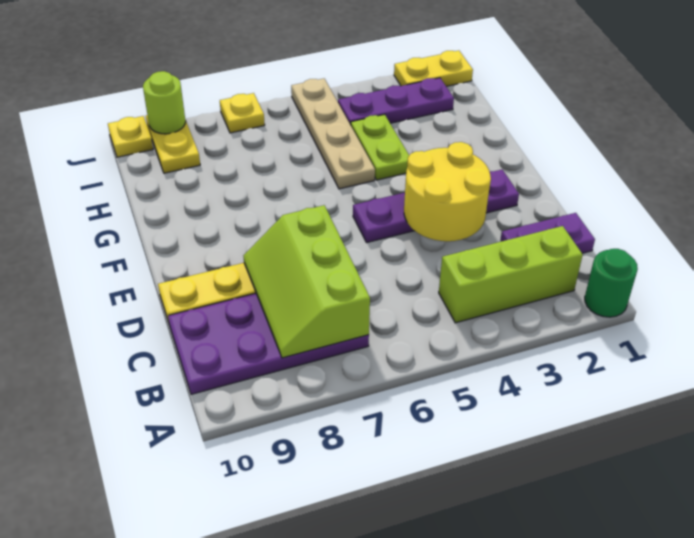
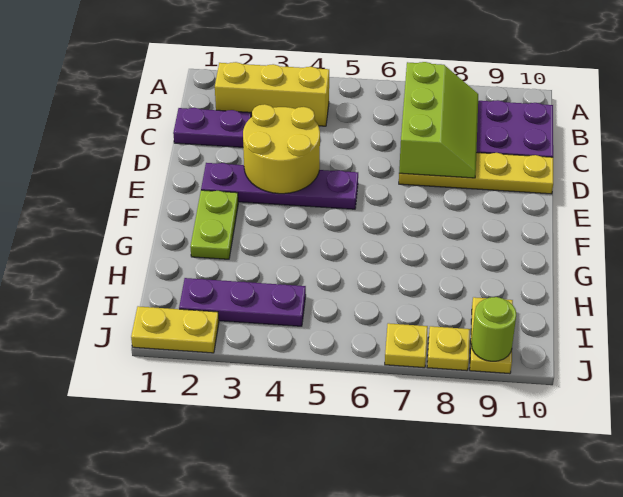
green 1x1 round brick [585,249,638,317] -> none
lime 1x3 brick [439,226,583,323] -> yellow 1x3 brick [215,62,329,126]
lime 1x2 plate [351,114,409,180] -> lime 1x2 plate moved to [190,190,238,259]
tan 1x4 plate [291,79,375,189] -> none
yellow 1x1 plate [108,116,153,157] -> yellow 1x1 plate moved to [427,326,470,371]

